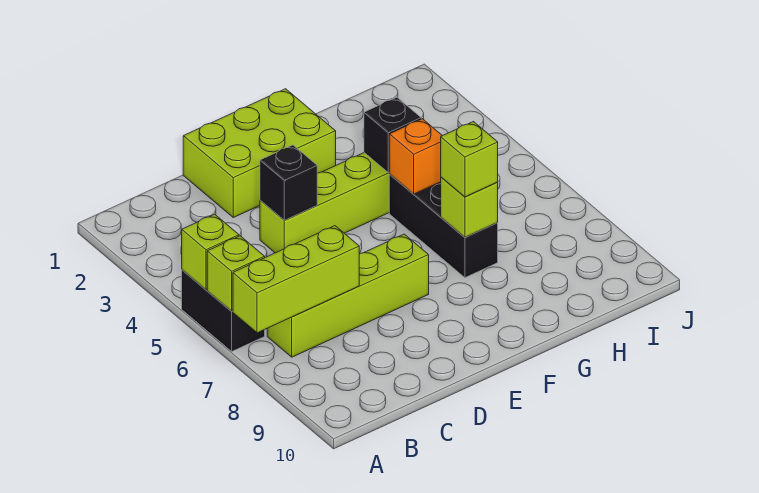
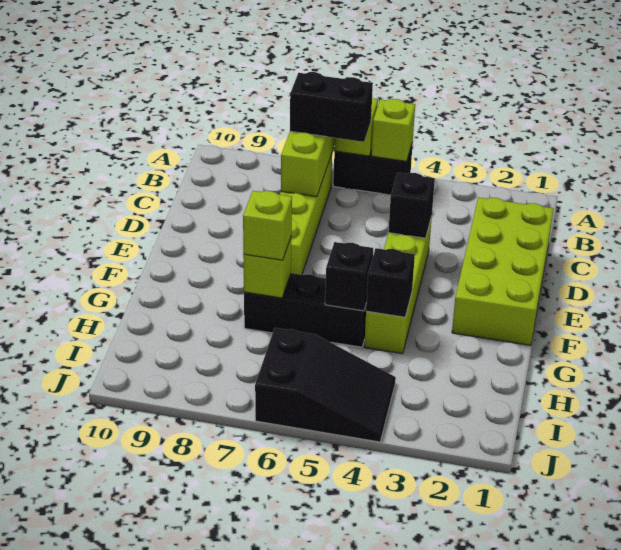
none -> black 1x2 brick [290,72,373,142]
lime 2x3 brick [183,89,336,217] -> lime 2x4 brick [452,197,554,345]
orange 1x1 brick [389,119,442,194] -> black 1x1 brick [325,242,373,311]
none -> black 2x3 slope [255,328,396,442]

